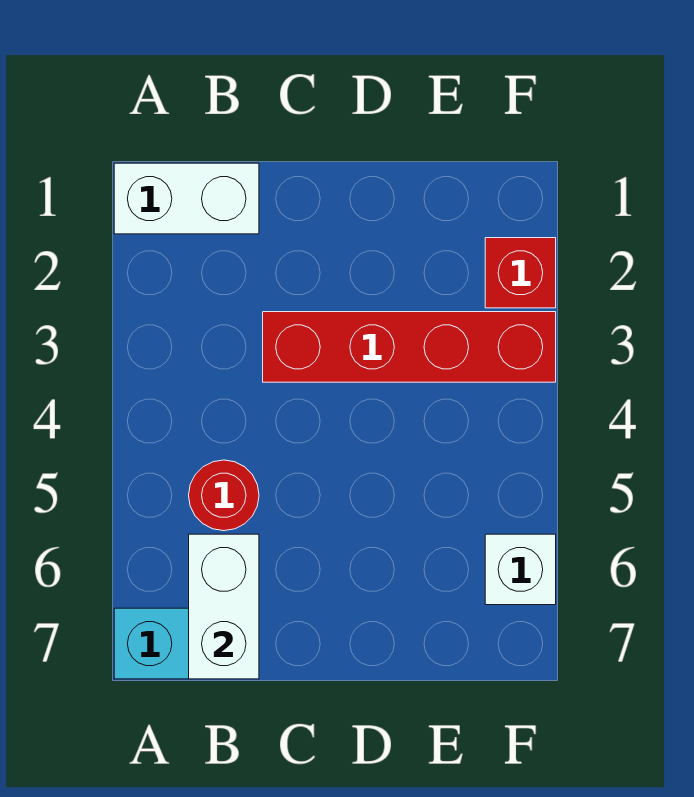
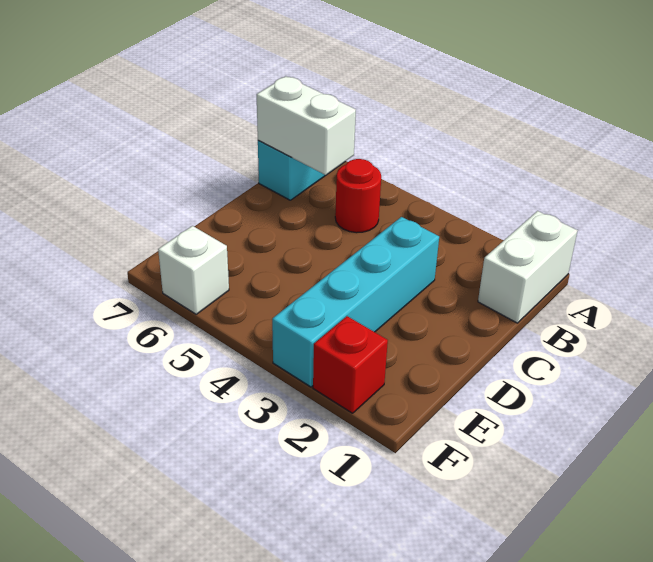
red 1x4 brick [263,312,556,382] -> cyan 1x4 brick [272,217,439,387]

